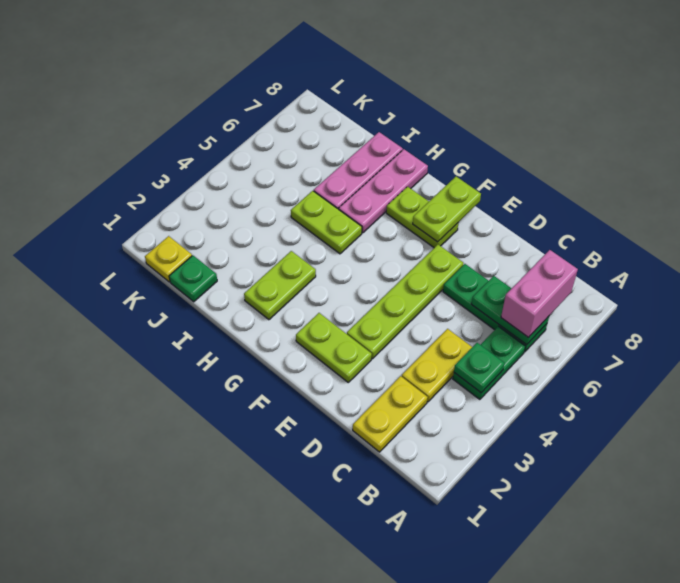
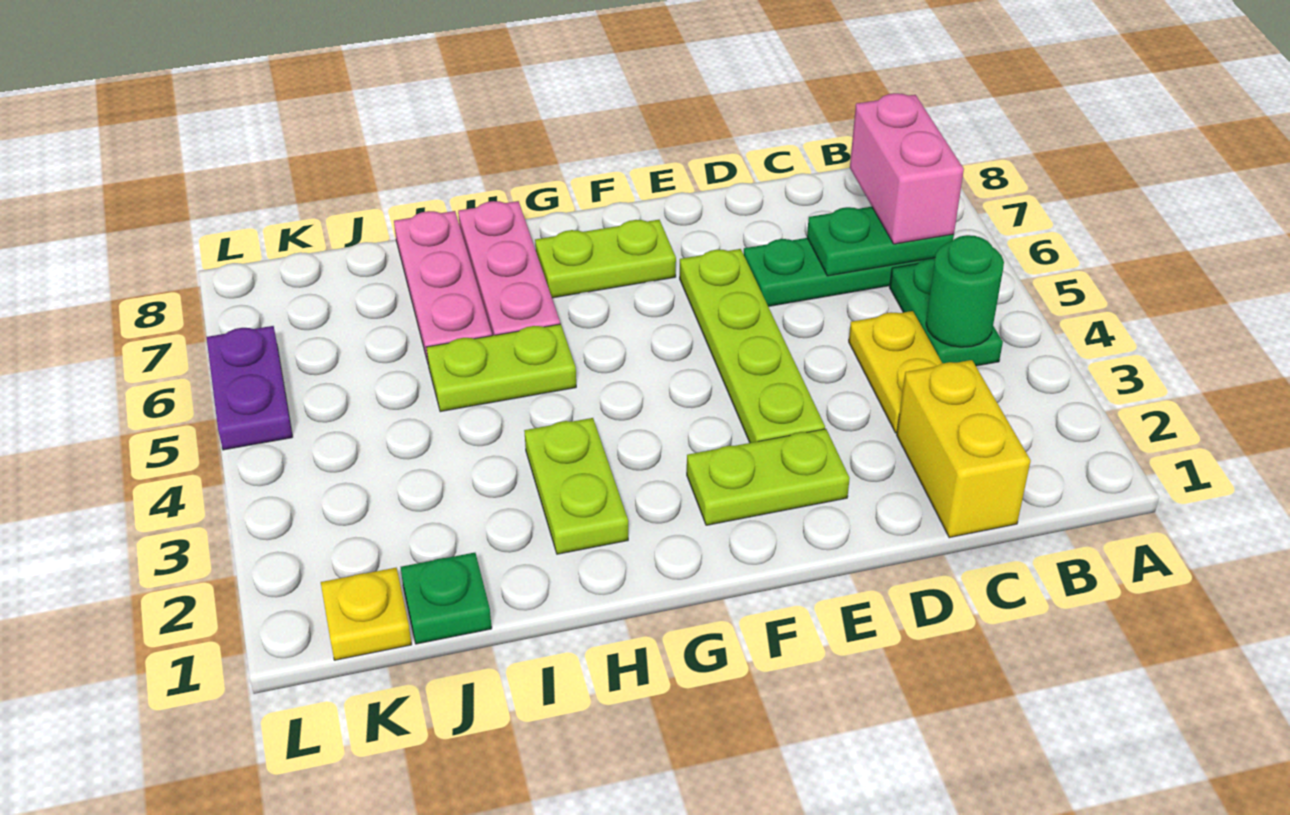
green 1x1 plate [454,343,505,393] -> green 1x1 round brick [926,235,1004,347]
yellow 1x2 plate [353,376,428,452] -> yellow 1x2 brick [897,360,1031,538]
lime 1x2 plate [413,177,481,242] -> none
none -> purple 1x2 plate [207,326,293,450]

